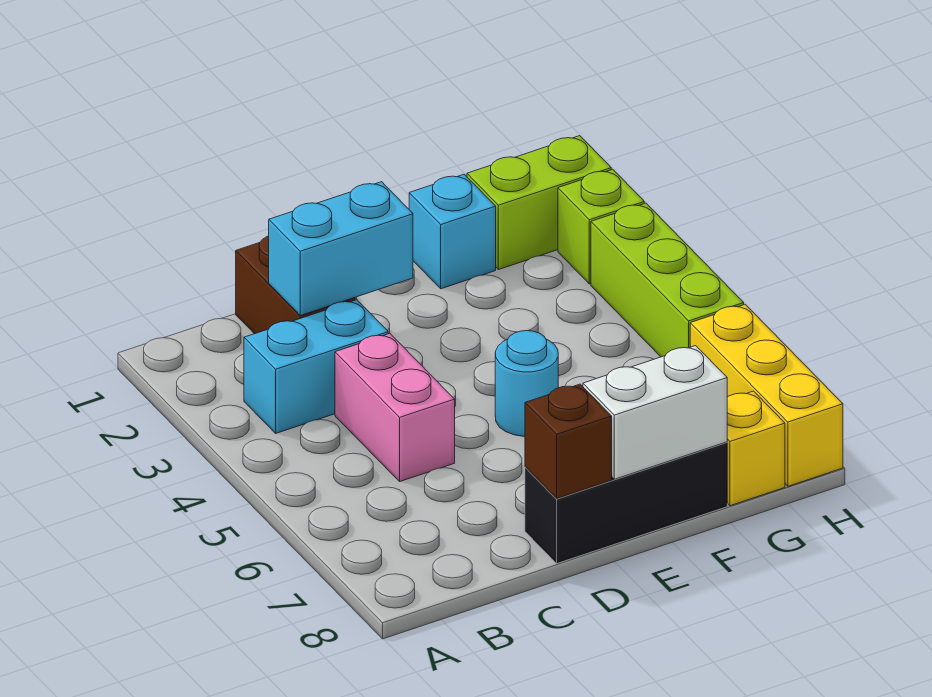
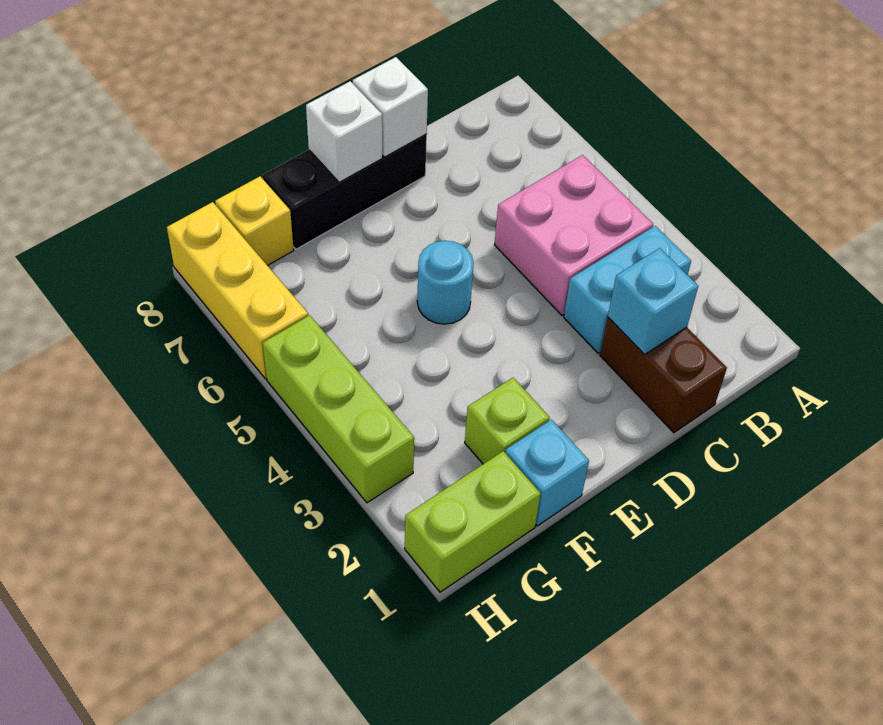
cyan 1x2 brick [269,182,413,316] -> cyan 1x1 brick [608,248,698,355]
pink 1x2 brick [335,333,455,481] -> pink 2x2 brick [494,155,653,316]
brown 1x1 brick [525,384,612,499] -> white 1x1 brick [353,57,428,157]
white 1x2 brick [583,346,727,479] -> white 1x1 brick [306,81,382,182]
lime 1x1 brick [558,169,644,284] -> lime 1x1 brick moved to [465,378,550,464]

